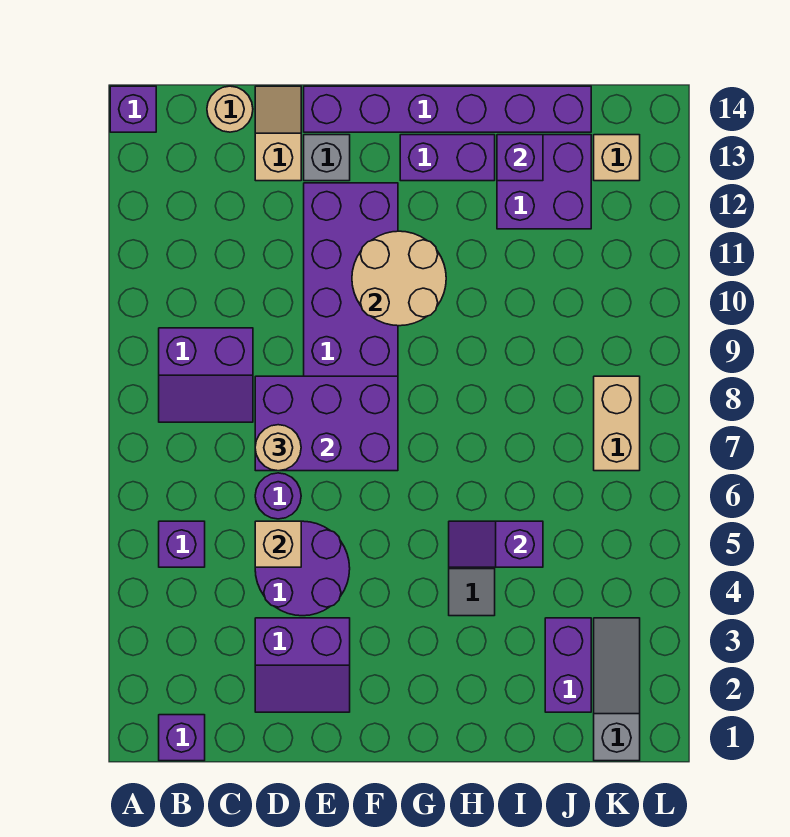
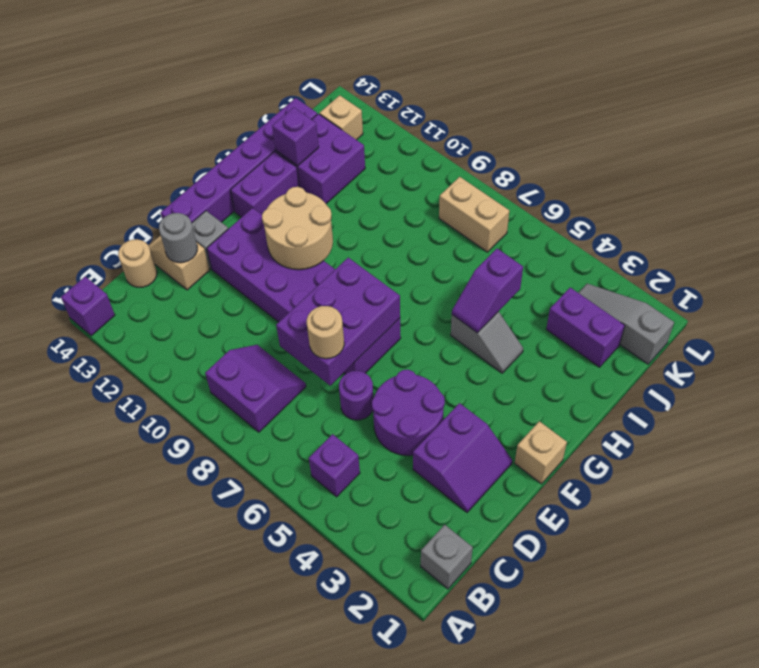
purple 1x1 brick [159,715,205,761] -> grey 1x1 brick [421,525,473,589]
purple 2x2 slope [159,328,253,422] -> purple 2x2 slope turned to [205,345,306,432]
tan 1x1 brick [255,521,301,567] -> tan 1x1 brick moved to [515,421,567,484]
none -> grey 1x1 round brick [159,213,197,263]

